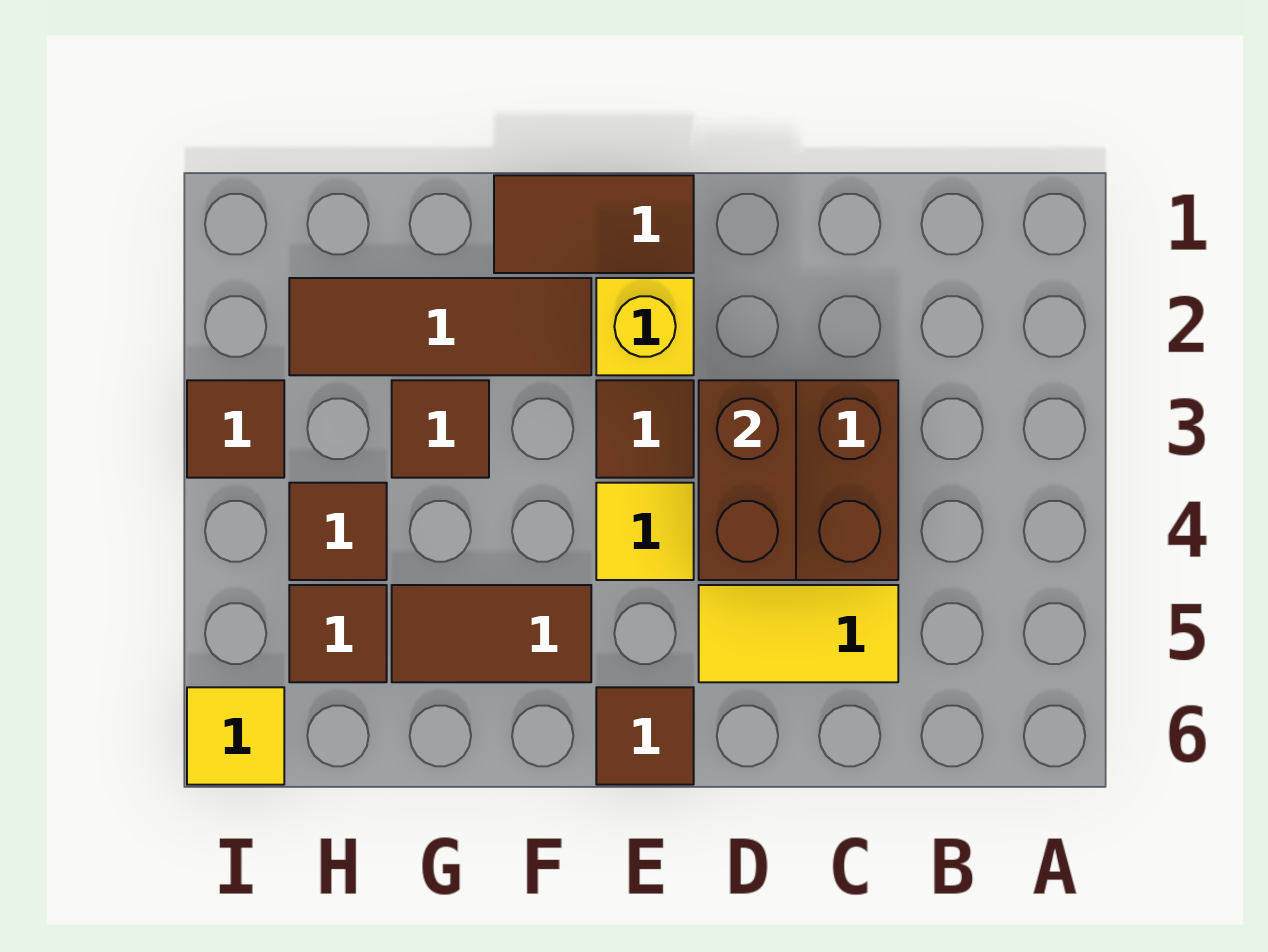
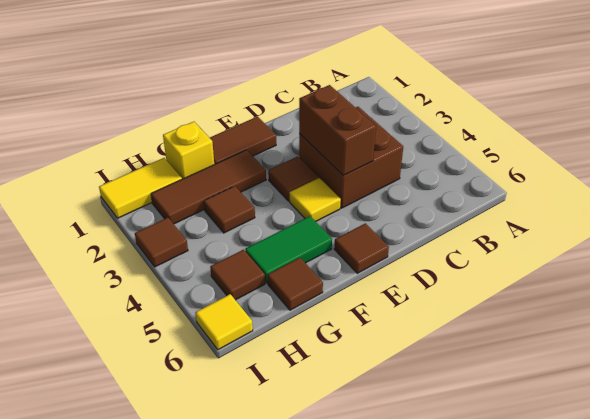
yellow 1x2 tile [699,585,898,682] -> yellow 1x2 tile moved to [99,158,182,218]
yellow 1x1 brick [596,278,694,375] -> yellow 1x1 brick moved to [163,122,214,179]
brown 1x2 tile [392,585,591,682] -> green 1x2 tile [245,216,332,283]
brown 1x1 tile [289,483,387,580] -> brown 1x1 tile moved to [268,258,323,310]

